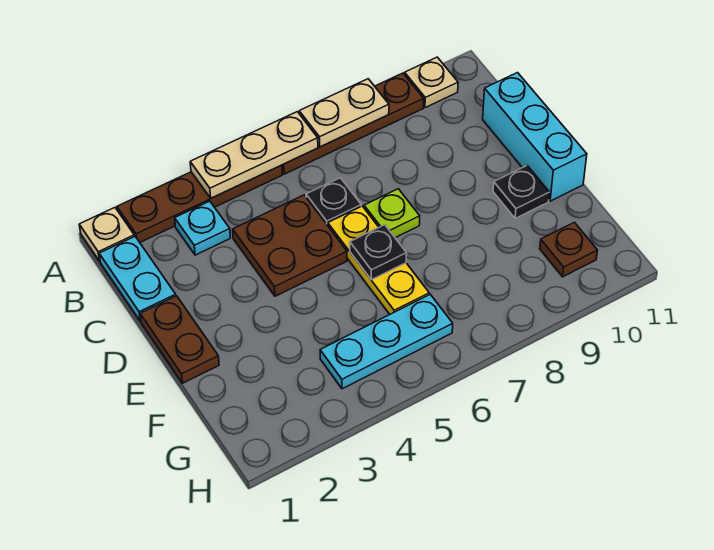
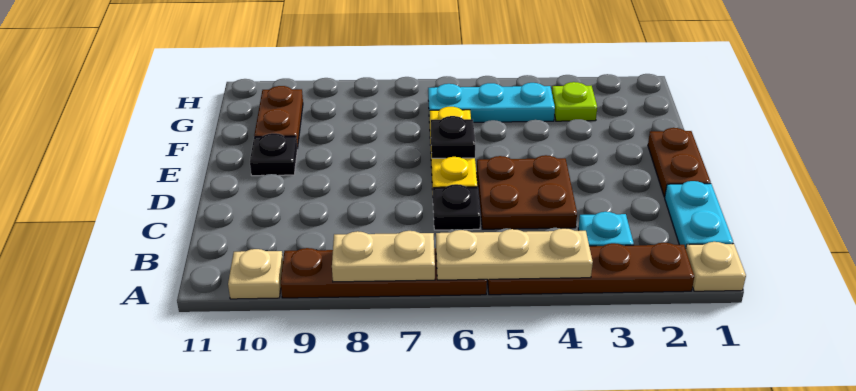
cyan 1x3 brick [483,73,587,201] -> none
lime 1x1 plate [364,189,420,238] -> lime 1x1 plate moved to [552,82,597,121]
brown 1x1 plate [540,222,597,277] -> brown 1x2 plate [254,86,303,148]

